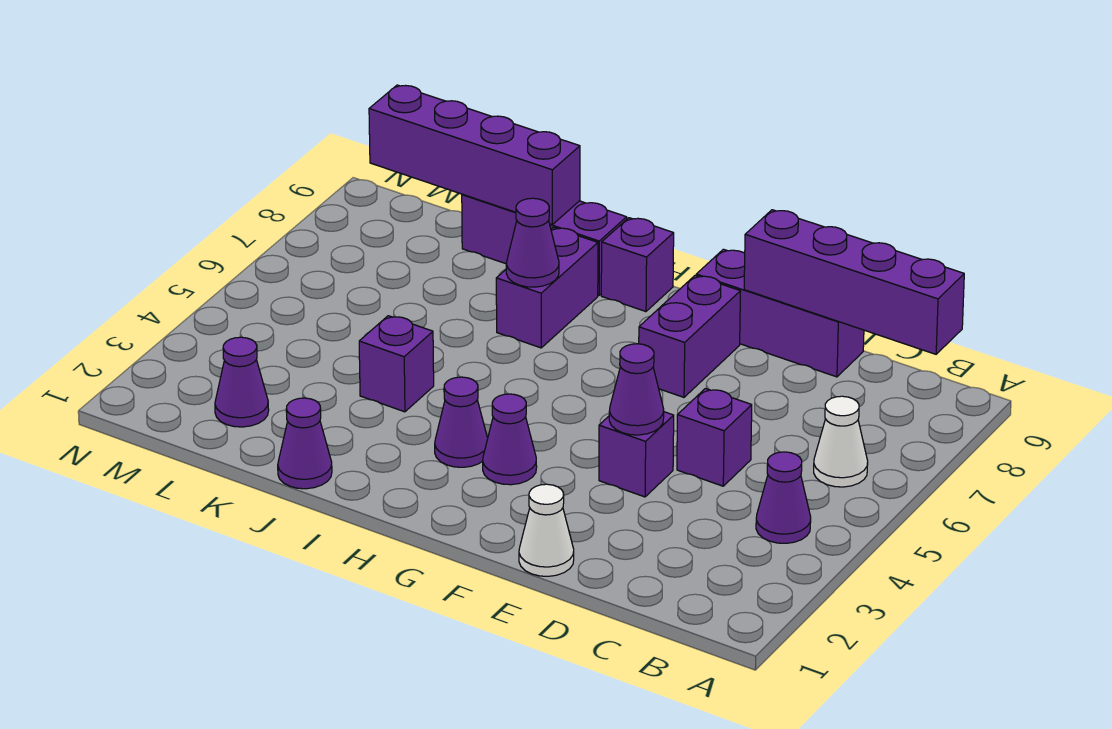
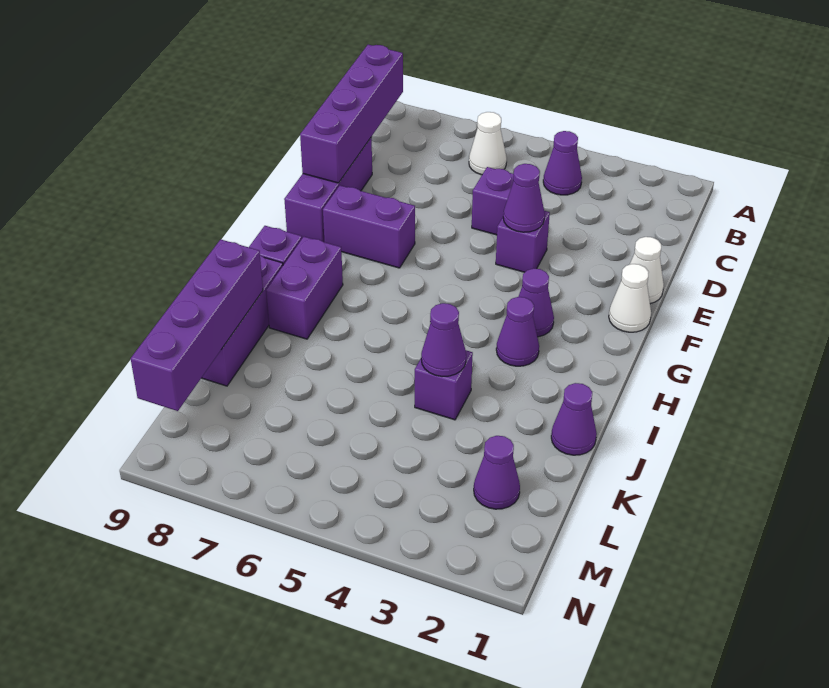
none -> white 1x1 cone [609,264,651,332]
purple 1x2 brick [496,227,598,348] -> purple 1x2 brick turned to [266,237,343,339]
purple 1x1 cone [506,198,559,287] -> purple 1x1 cone moved to [421,303,466,376]

